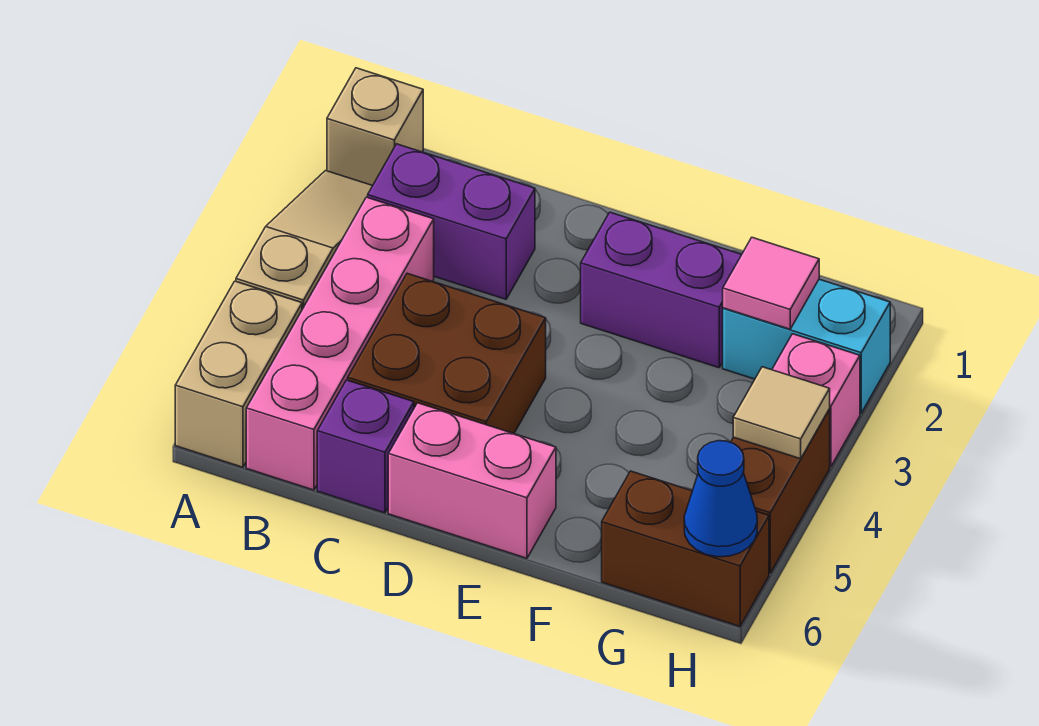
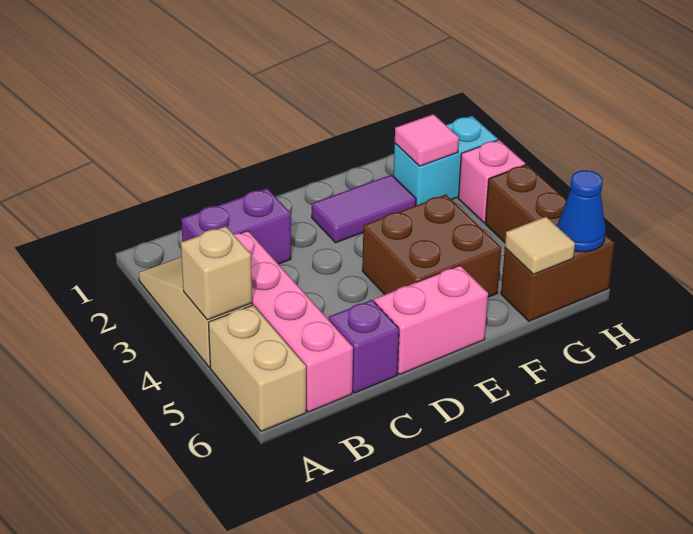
tan 1x1 brick [327,68,423,185] -> tan 1x1 brick moved to [181,226,252,320]
brown 2x2 brick [348,273,546,434] -> brown 2x2 brick moved to [362,195,501,297]
purple 1x2 brick [581,212,742,368] -> purple 1x2 tile [312,175,416,243]
tan 1x1 tile [733,367,830,459] -> tan 1x1 tile moved to [505,217,575,274]

